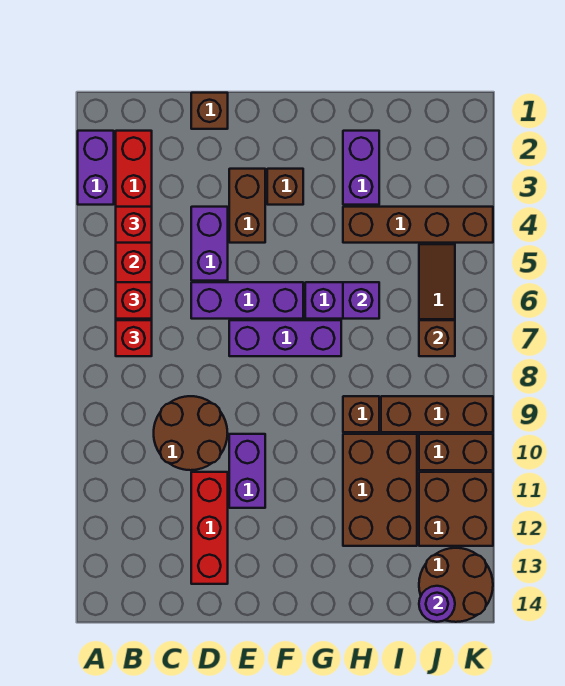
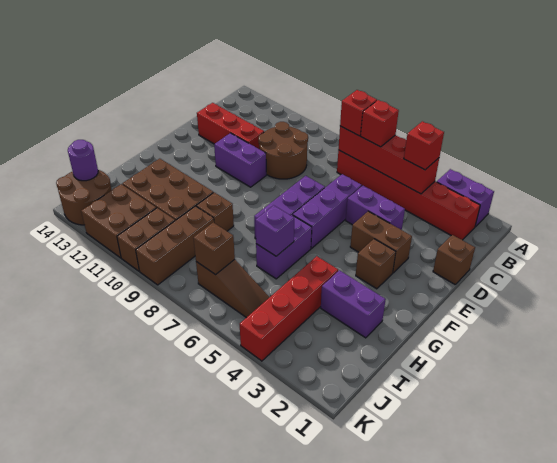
brown 1x4 brick [343,207,493,243] -> red 1x4 brick [240,256,338,361]

